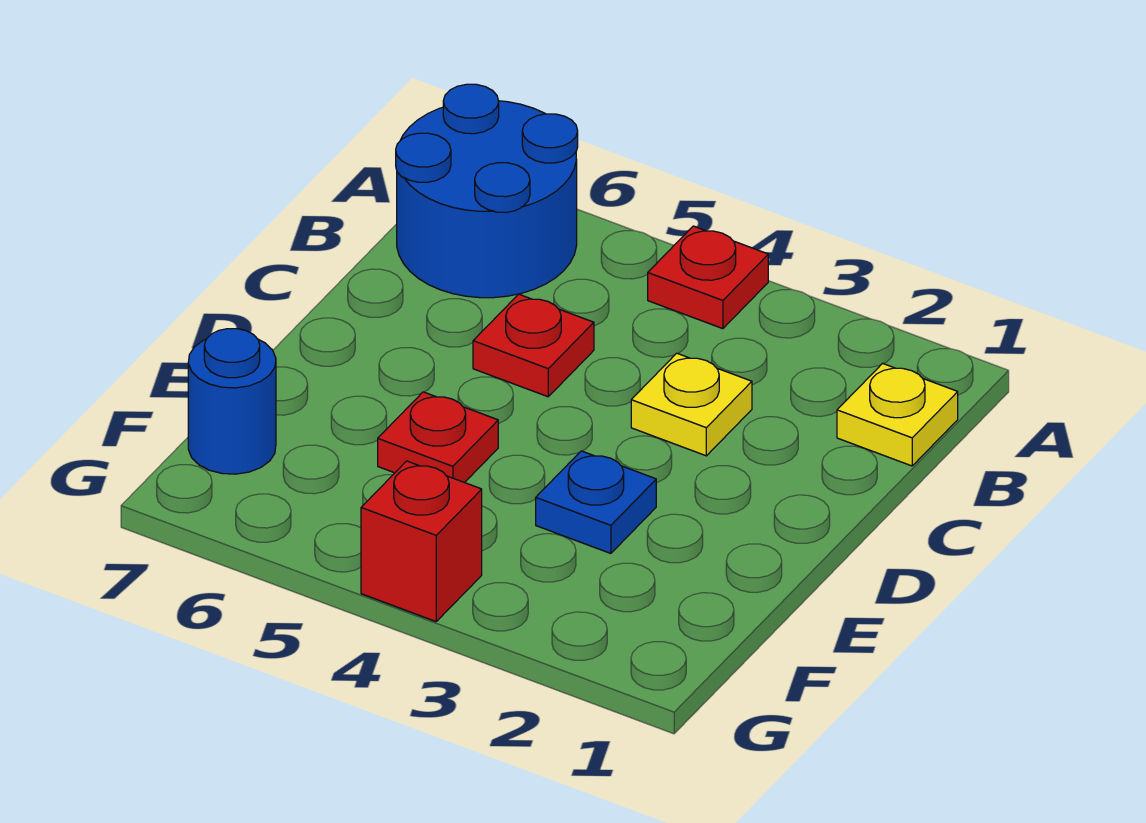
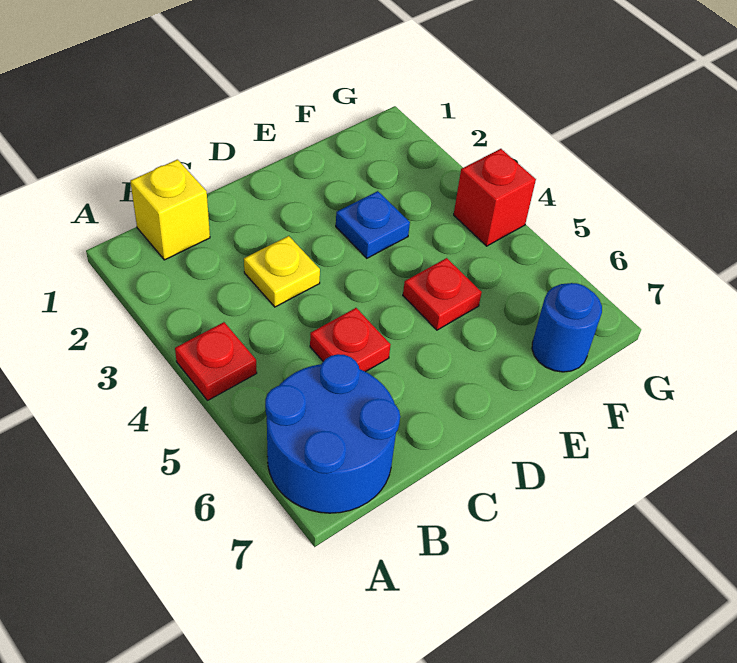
yellow 1x1 plate [837,363,958,466] -> yellow 1x1 brick [130,160,210,260]

